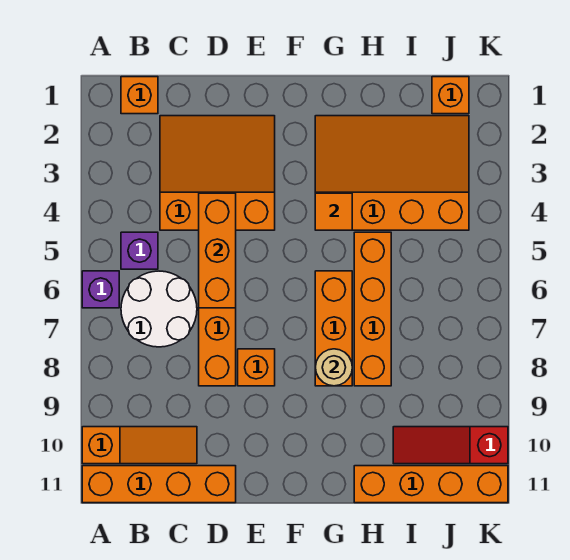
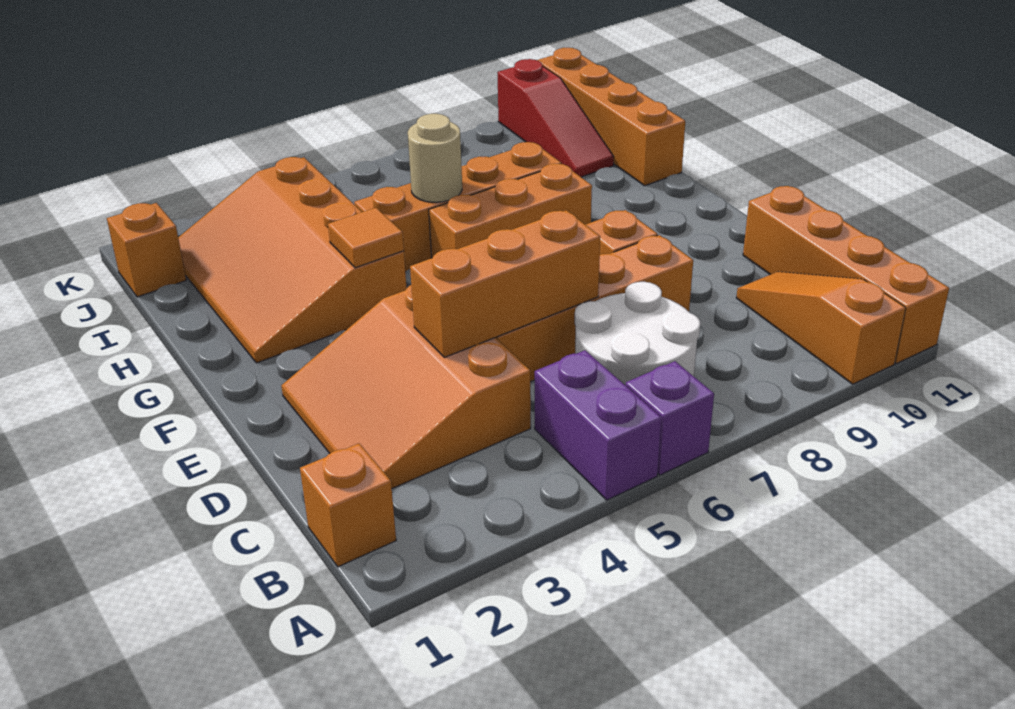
purple 1x1 brick [121,232,158,269] -> purple 1x2 brick [535,350,661,500]
tan 1x1 round brick [315,349,352,386] -> tan 1x1 round brick moved to [408,114,462,202]

